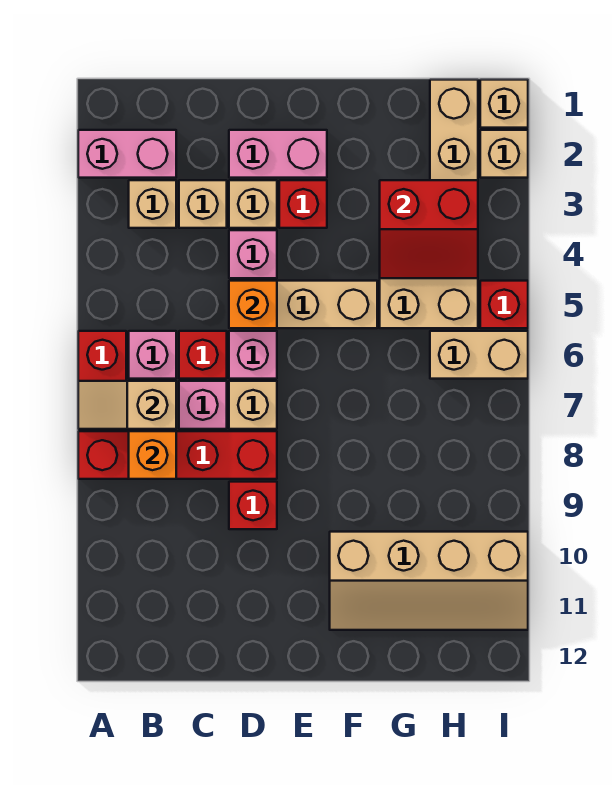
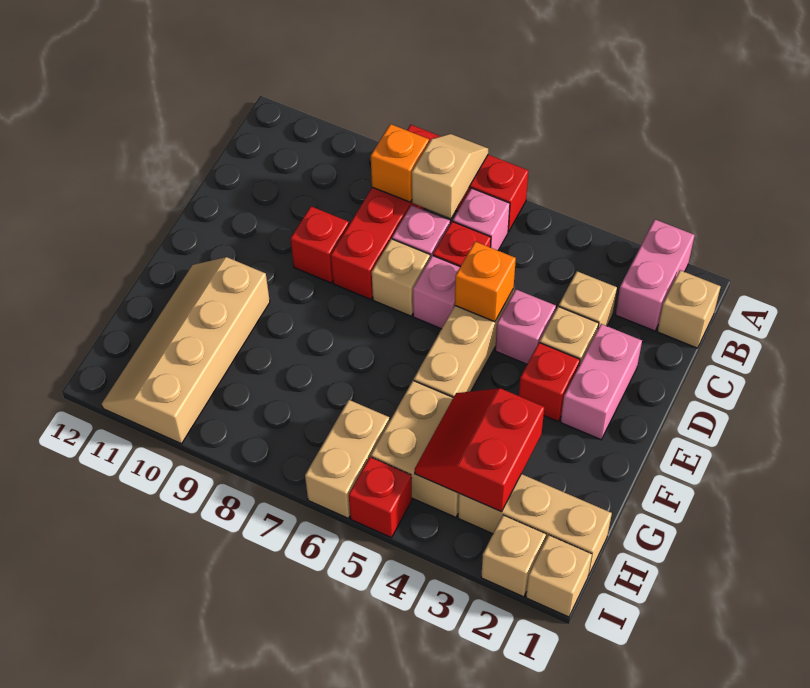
tan 1x1 brick [129,180,176,228] -> tan 1x1 brick moved to [657,270,721,348]

